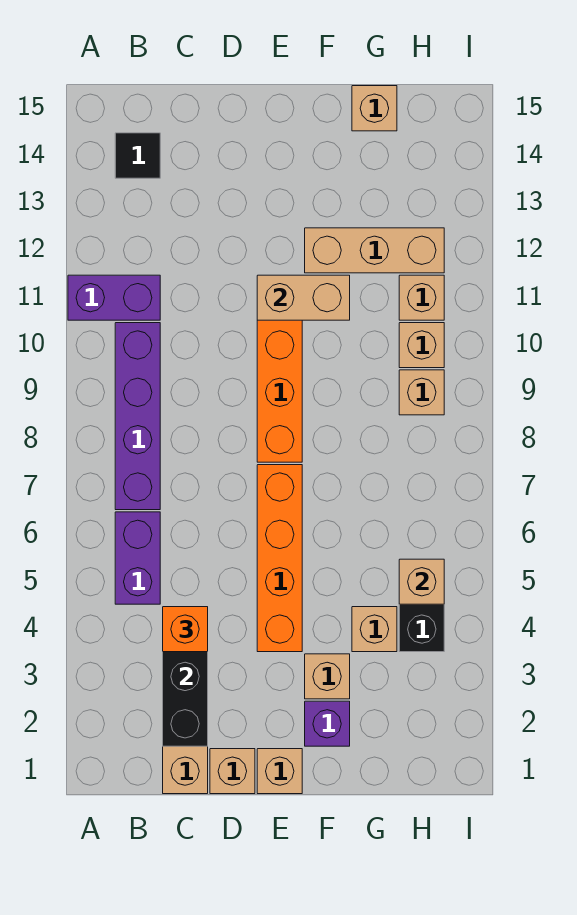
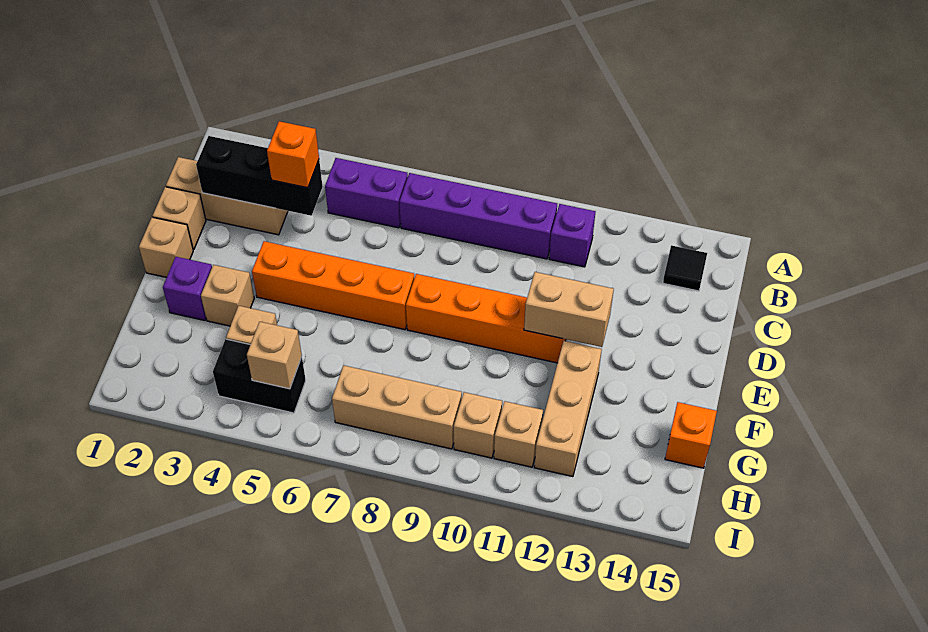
purple 1x2 brick [68,275,160,320] -> purple 1x1 brick [549,204,596,267]
tan 1x2 brick [257,275,350,320] -> tan 1x2 brick turned to [524,272,614,347]
tan 1x1 brick [352,86,397,131] -> orange 1x1 brick [665,402,717,468]
tan 1x1 brick [399,370,444,415] -> tan 1x3 brick [332,365,462,449]

